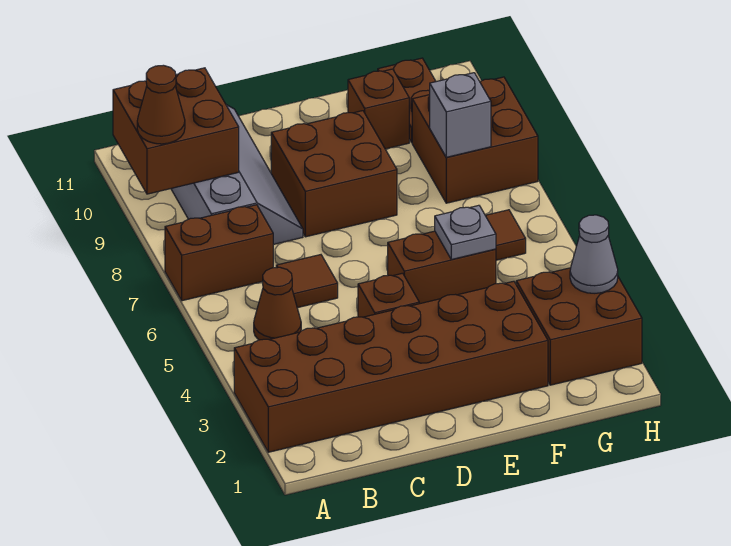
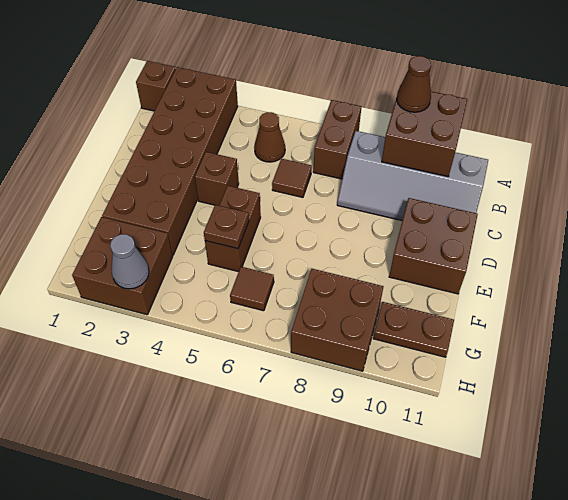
brown 2x2 brick [271,111,397,237] -> brown 2x2 brick moved to [389,198,478,294]
grey 1x1 plate [435,205,496,259] -> brown 1x1 plate [204,205,249,249]
brown 1x1 brick [348,69,409,149] -> brown 1x1 brick moved to [136,61,176,111]
grey 1x1 brick [430,73,491,157] -> none

